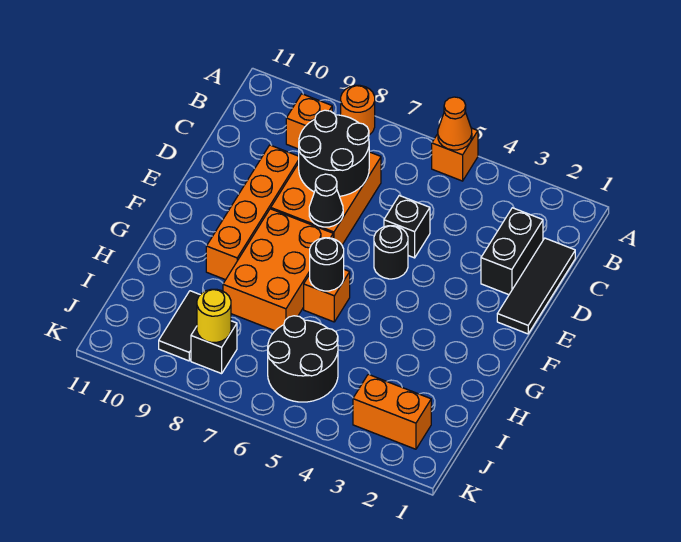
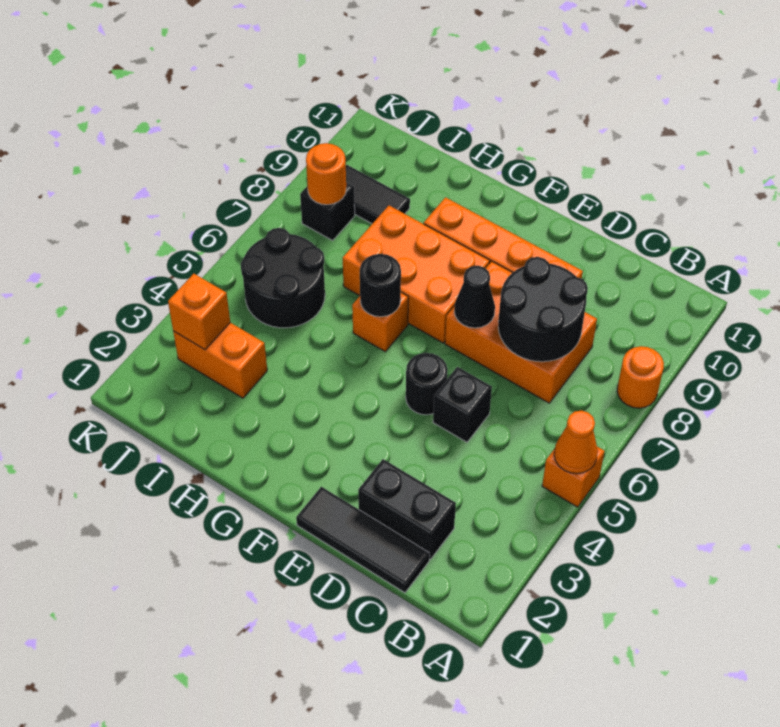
orange 1x1 brick [286,94,332,149] -> orange 1x1 brick moved to [168,274,230,350]
orange 1x2 brick [353,374,431,449] -> orange 1x2 brick turned to [173,323,267,398]
yellow 1x1 round brick [197,289,231,342] -> orange 1x1 round brick [306,143,346,205]

